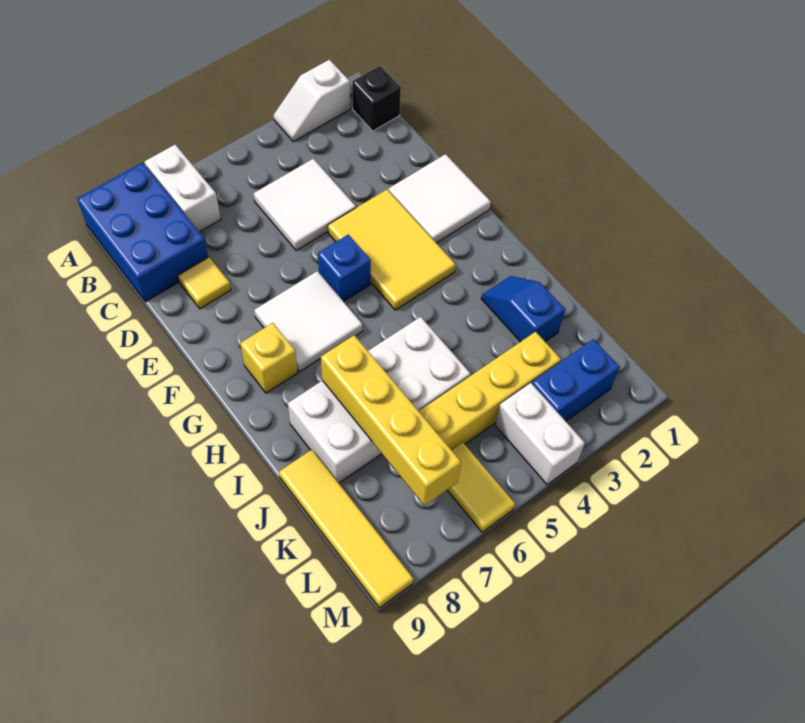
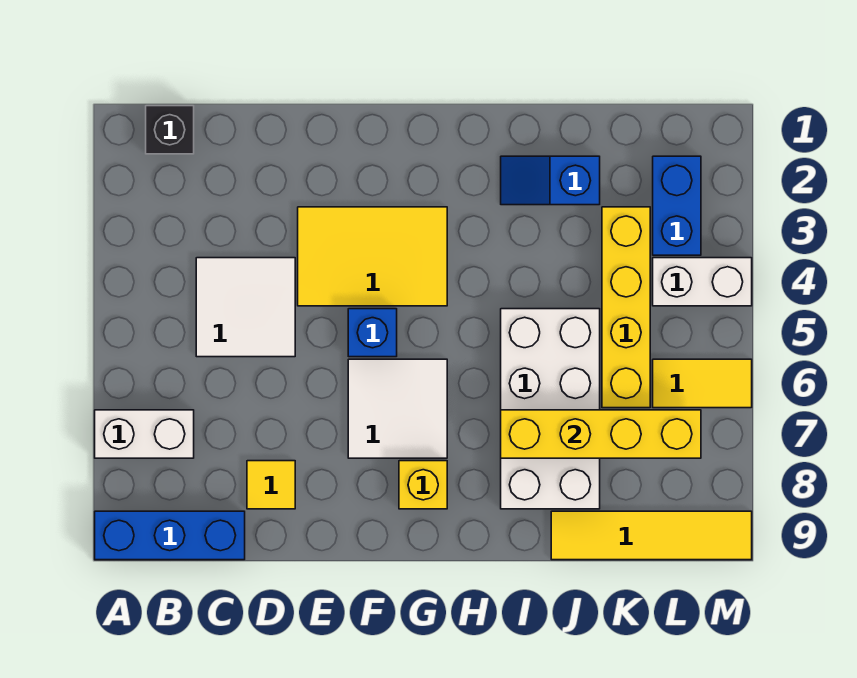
white 1x2 slope [273,60,350,142] -> none
blue 2x3 brick [77,163,208,302] -> blue 1x3 brick [95,511,245,560]
white 2x2 tile [388,154,491,243] -> none

